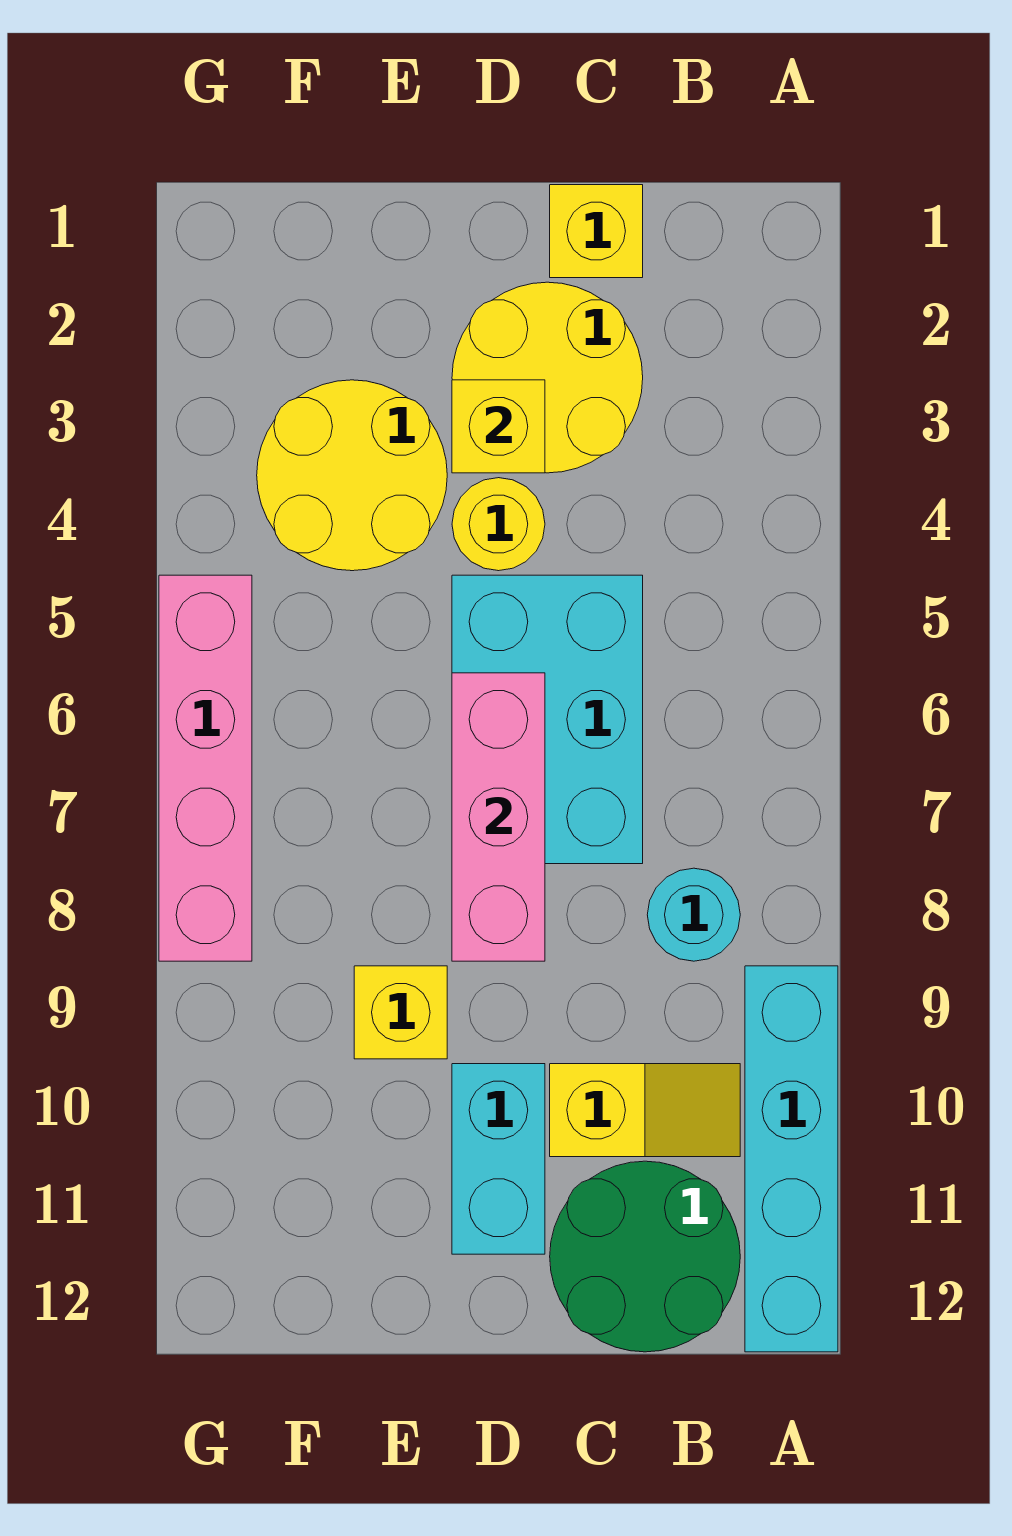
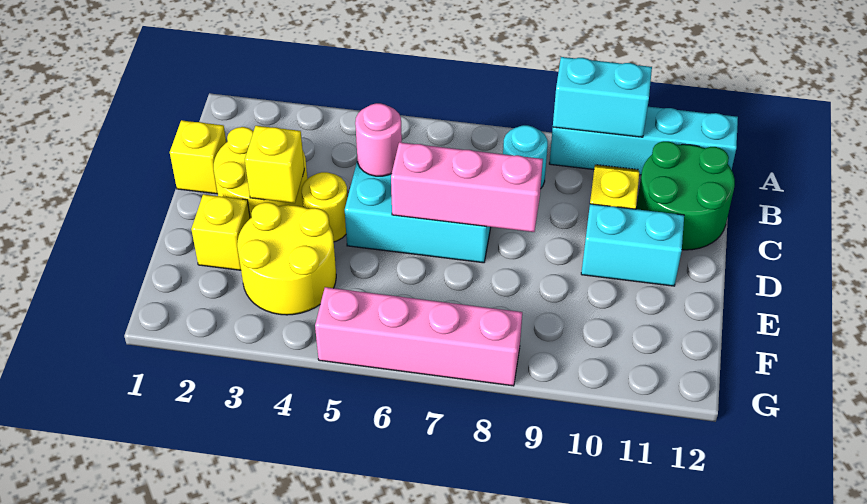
none -> cyan 1x2 brick [553,57,652,137]
none -> pink 1x1 round brick [355,103,402,176]
yellow 1x1 brick [354,966,447,1059] -> yellow 1x1 brick moved to [191,194,250,270]

